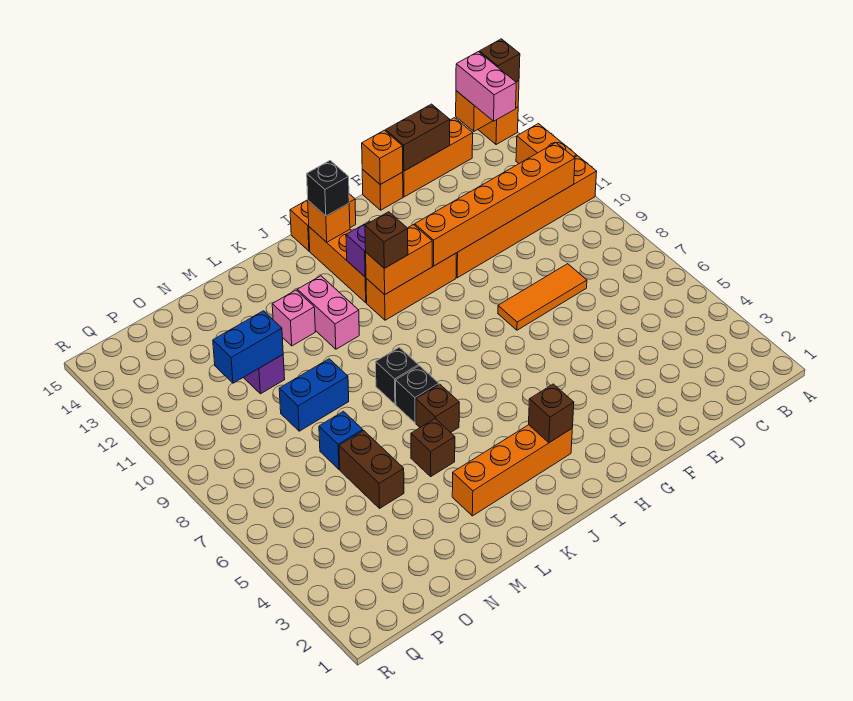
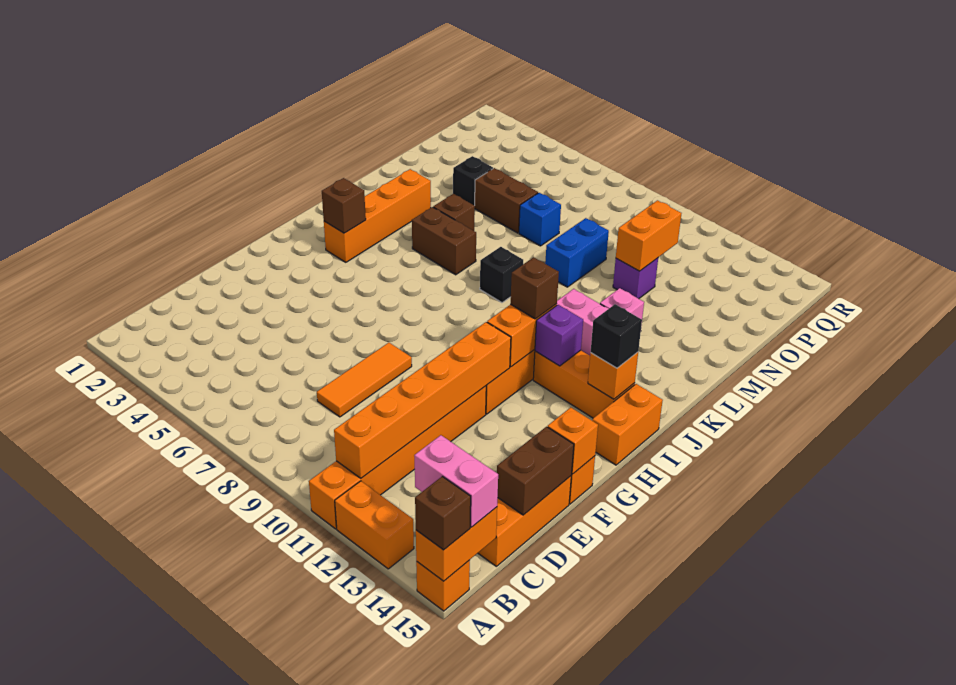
brown 1x1 brick [416,384,459,433] -> brown 1x2 brick [412,207,476,275]
black 1x1 brick [396,366,439,423] -> black 1x1 brick moved to [453,156,493,206]
blue 1x2 brick [213,311,283,383] -> orange 1x2 brick [616,200,682,271]

